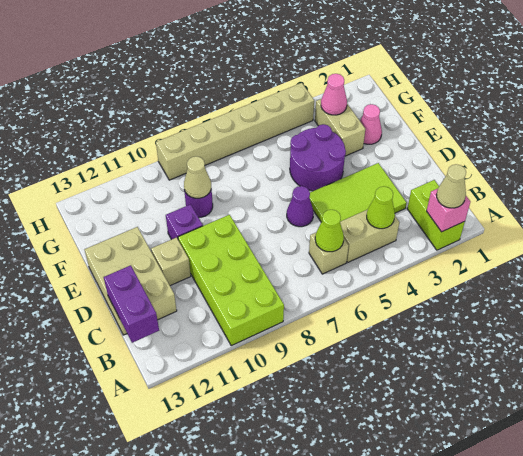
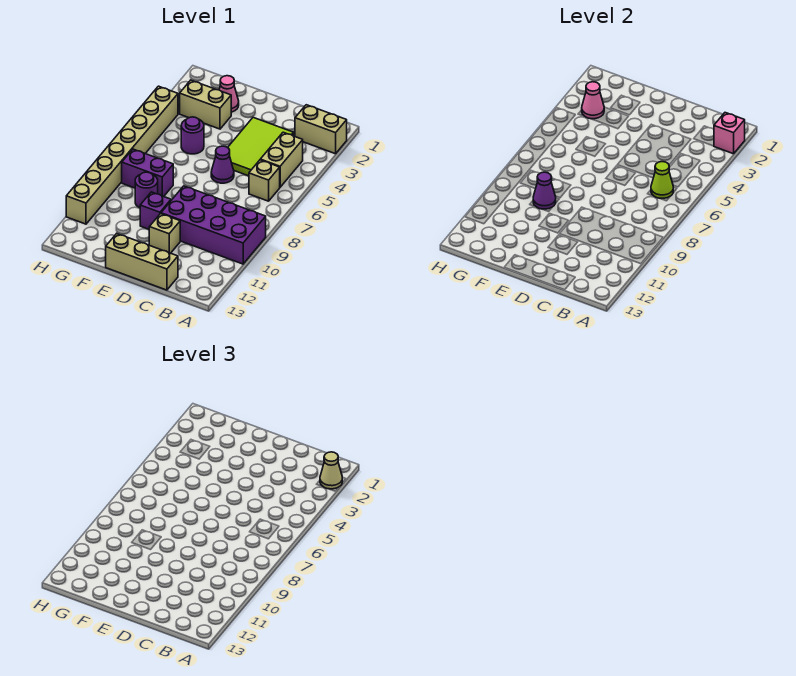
lime 1x2 brick [407,180,465,250] -> tan 1x2 brick [295,105,347,154]
lime 2x4 brick [178,215,284,346] -> purple 2x4 brick [161,186,266,264]
lime 1x1 cone [367,186,395,229] -> none
purple 1x2 brick [104,265,159,343] -> purple 1x2 brick moved to [122,149,173,196]
tan 2x3 brick [84,227,177,335] -> tan 1x3 brick [106,234,178,290]
purple 2x2 round brick [290,124,346,191] -> purple 1x1 round brick [181,117,204,154]
tan 1x1 cone [184,156,211,198] -> purple 1x1 cone [533,172,556,209]
tan 1x6 brick [156,83,314,180] -> tan 1x8 brick [66,86,178,224]

